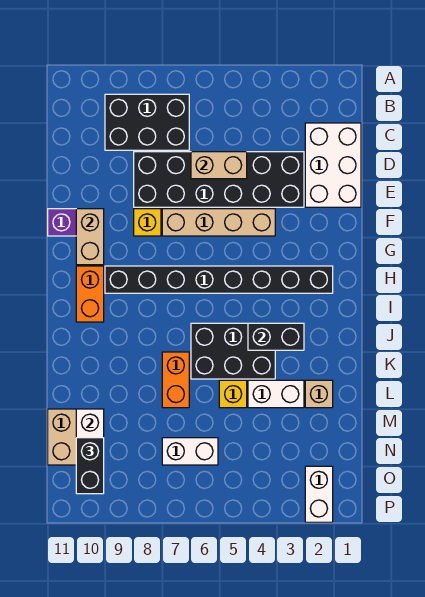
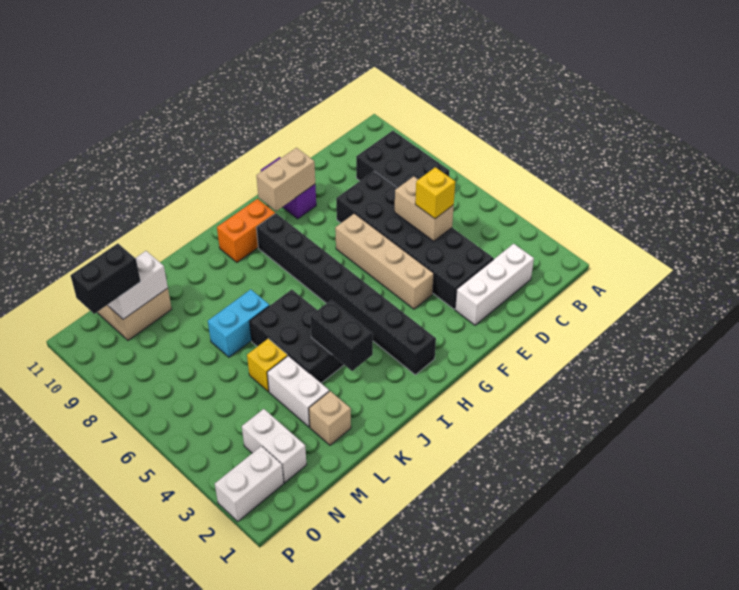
white 2x3 brick [305,123,361,207] -> white 1x3 brick [455,244,534,325]
yellow 1x1 brick [134,209,161,236] -> yellow 1x1 brick moved to [415,167,455,219]
orange 1x2 brick [162,352,189,408] -> cyan 1x2 brick [208,289,269,357]
white 1x2 brick [162,438,218,465] -> white 1x2 brick moved to [242,409,306,483]

